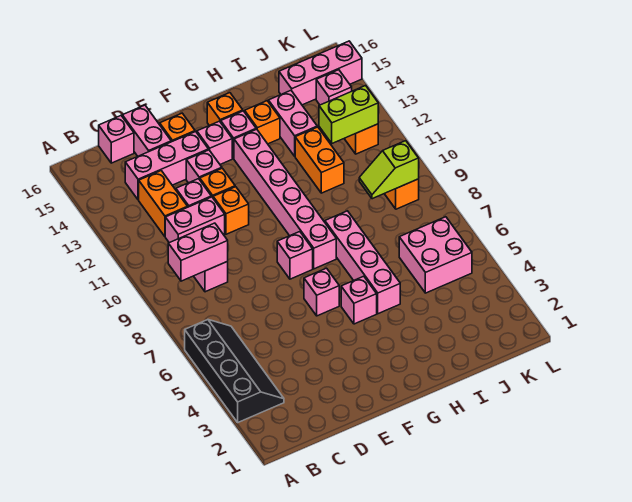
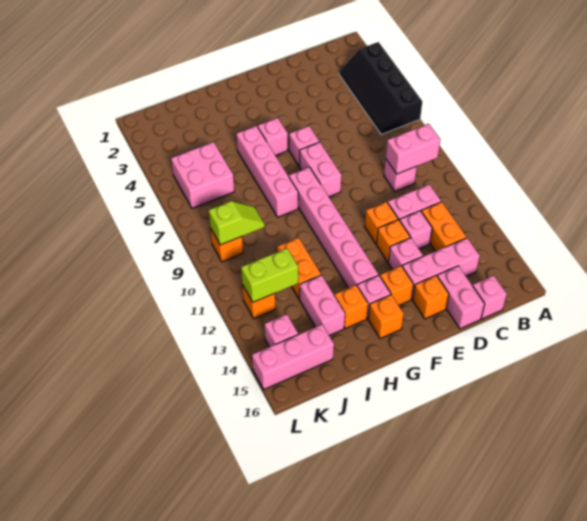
pink 1x1 brick [277,232,313,279] -> pink 1x2 brick [300,142,341,197]
pink 1x1 brick [197,121,232,164] -> orange 1x1 brick [380,266,413,305]

